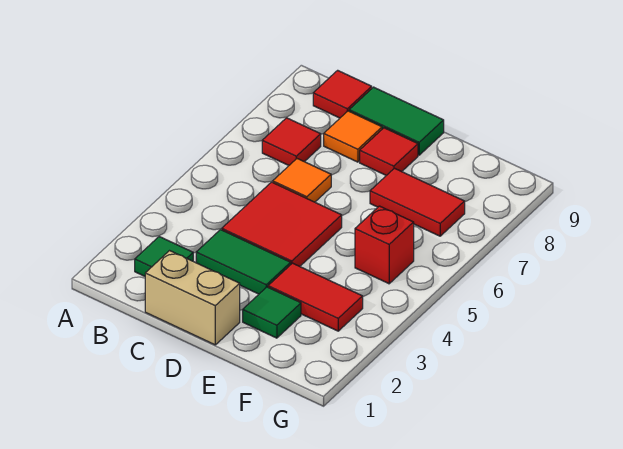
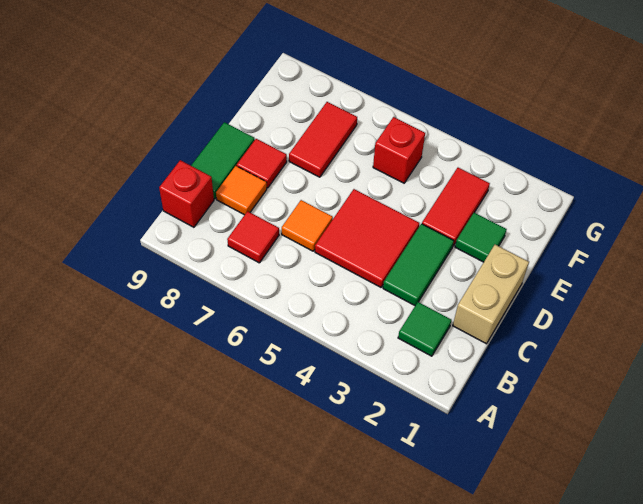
red 1x1 tile [313,70,372,118] -> red 1x1 brick [159,160,214,227]

